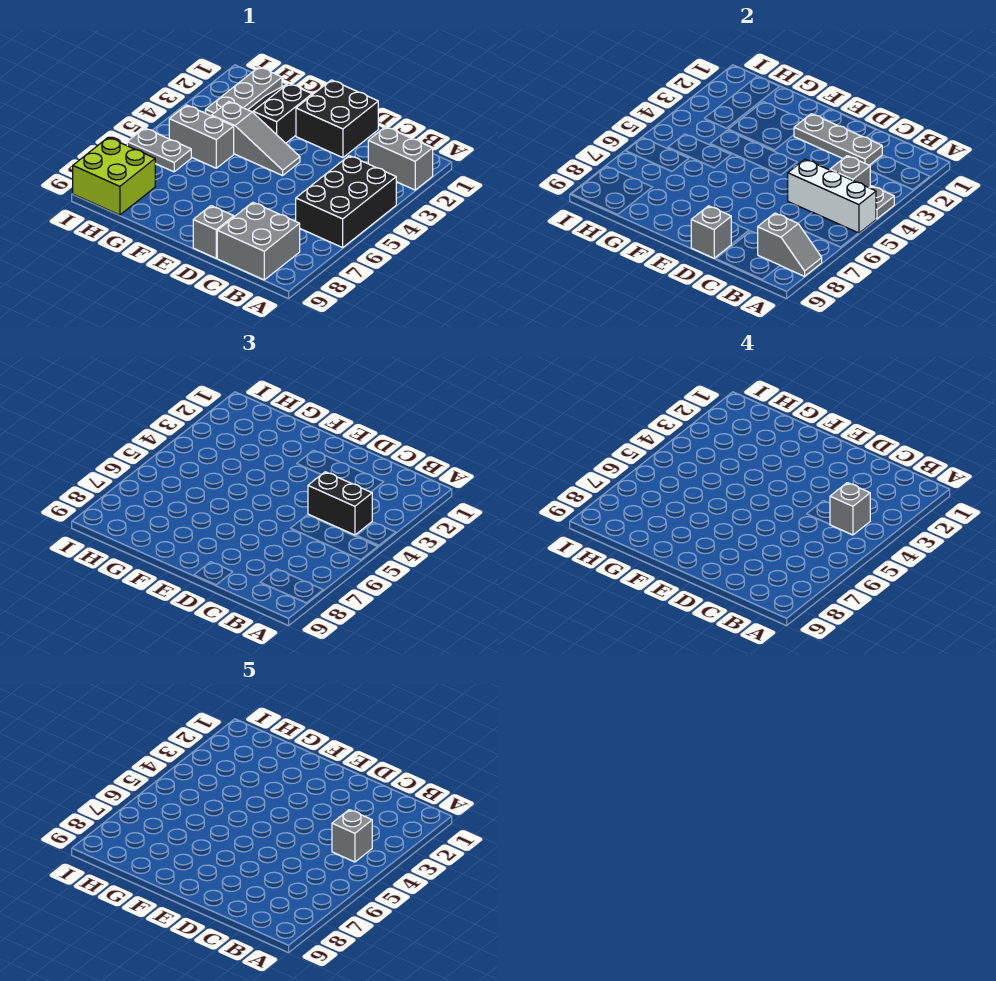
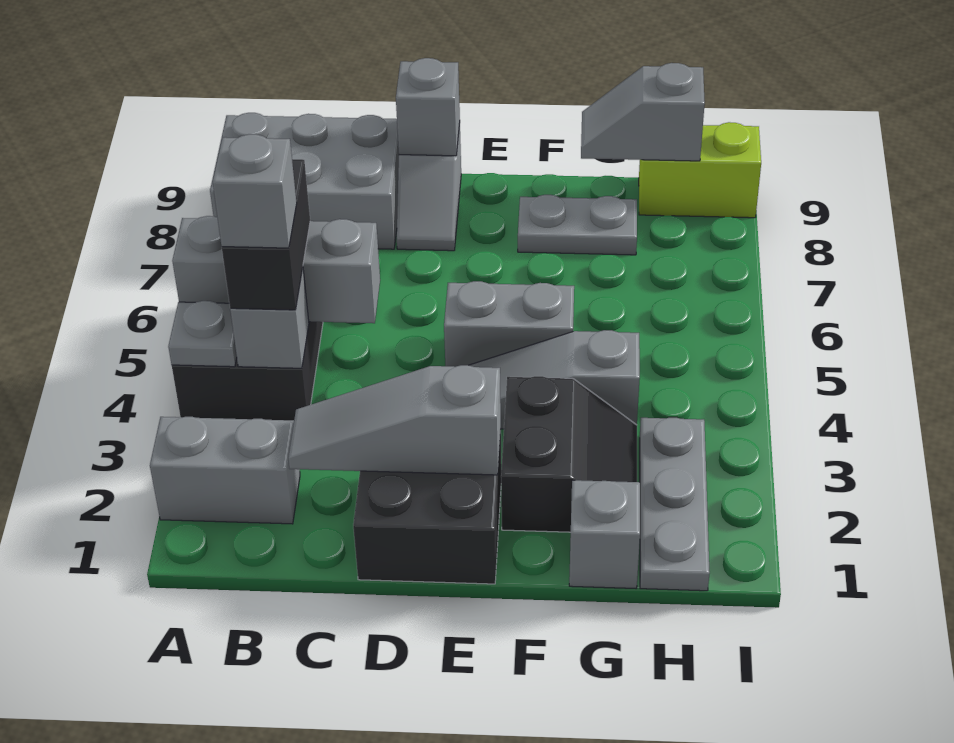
white 1x3 brick [788,159,876,233] -> grey 1x3 brick [172,216,380,323]
grey 1x2 slope [758,213,822,276] -> grey 1x2 slope moved to [581,63,705,161]
black 1x2 brick [308,472,372,535] -> black 1x2 brick turned to [222,159,310,310]
grey 1x1 brick [332,810,372,862] -> grey 1x1 brick moved to [569,480,640,588]
grey 2x2 brick [217,202,300,280] -> grey 2x3 brick [210,113,399,249]
grey 1x3 plate [794,114,882,165] -> grey 1x3 slope [288,365,501,475]
grey 1x2 brick [169,105,234,168] -> grey 1x2 brick moved to [444,281,574,367]
grey 1x2 plate [127,128,191,172] -> grey 1x2 plate moved to [518,195,637,255]
lime 2x2 brick [73,137,155,215] -> lime 1x2 brick [639,122,761,218]

